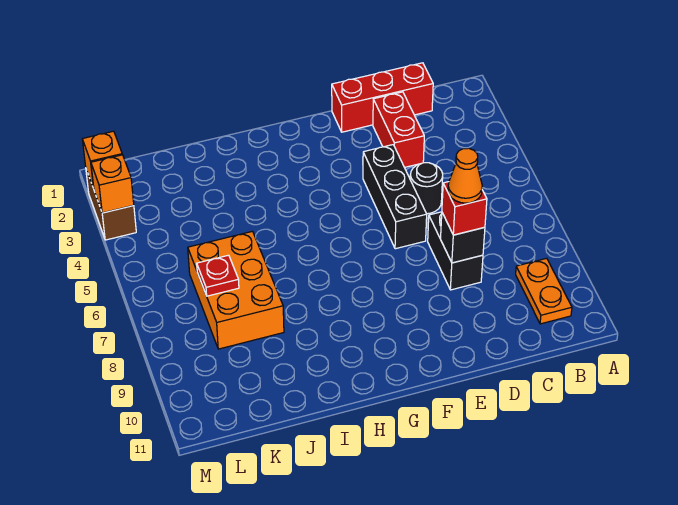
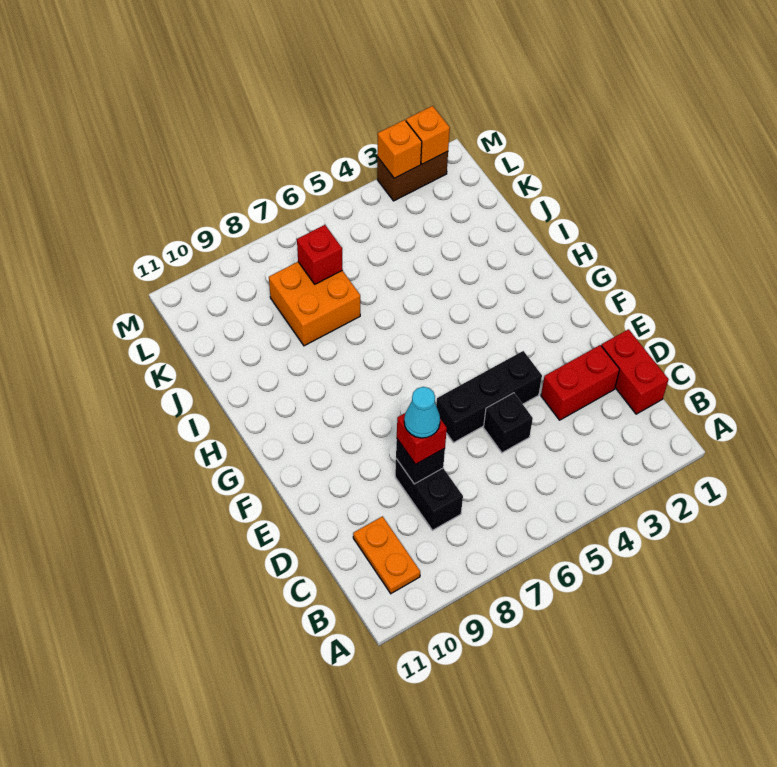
orange 1x2 plate [516,258,572,324] -> orange 1x2 plate turned to [353,516,420,593]
red 1x3 brick [332,63,433,132] -> red 1x2 brick [601,329,669,414]
black 1x1 round brick [410,163,443,214] -> black 1x1 brick [484,393,533,453]
black 1x2 brick [428,212,483,290] -> black 1x2 brick turned to [395,459,463,530]
orange 1x1 cone [448,148,482,203] -> cyan 1x1 cone [404,387,440,438]
orange 2x3 brick [188,231,284,349] -> orange 2x2 brick [269,262,360,346]
red 1x1 plate [197,255,239,296] -> red 1x1 brick [297,225,343,284]

